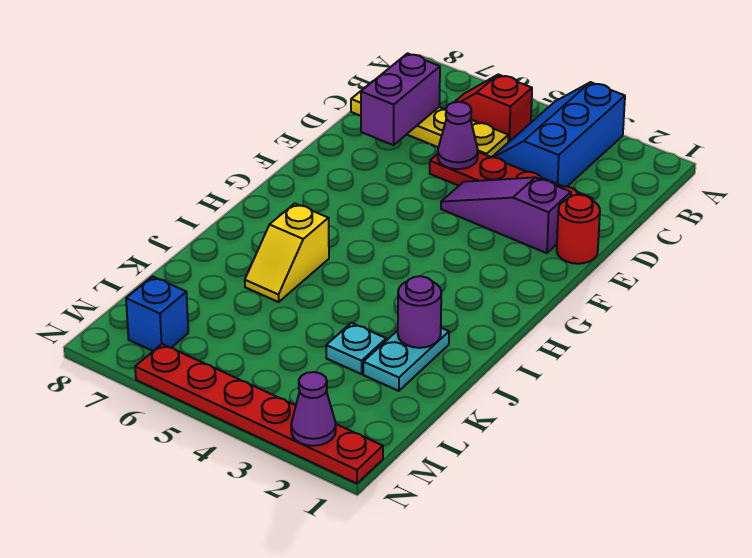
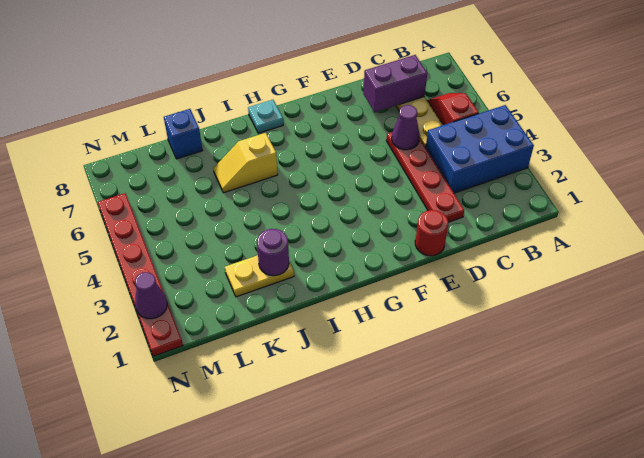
blue 2x3 slope [492,82,625,187] -> blue 2x3 brick [426,105,534,193]
purple 1x3 slope [441,177,571,253] -> none
cyan 1x2 plate [363,328,449,391] -> yellow 1x2 plate [225,255,294,297]
cyan 1x1 plate [326,323,386,374] -> cyan 1x1 plate moved to [248,100,283,133]
blue 1x1 brick [126,276,188,351] -> blue 1x1 brick moved to [164,109,203,159]

